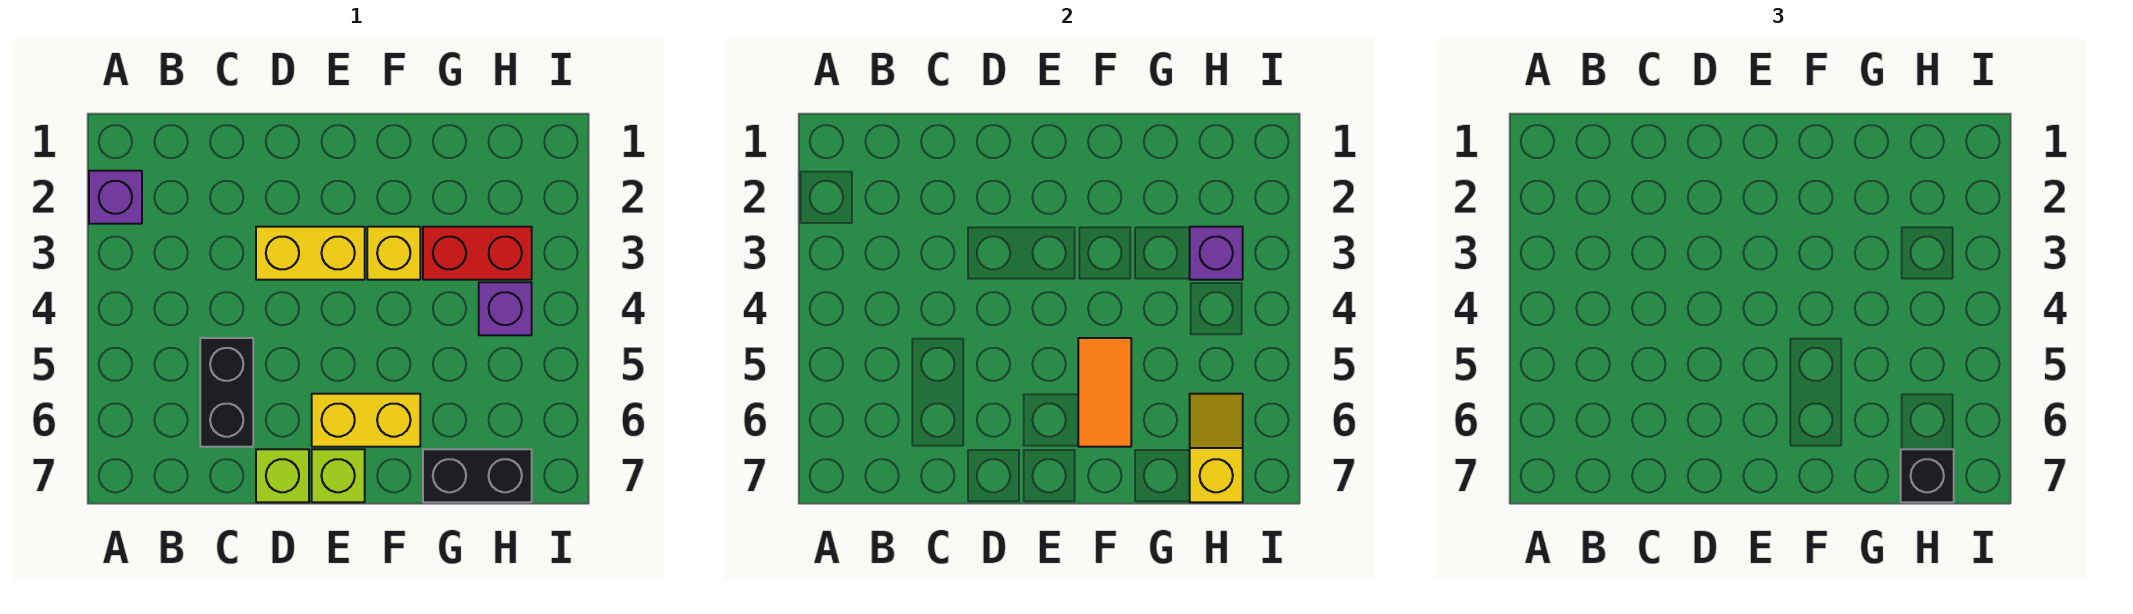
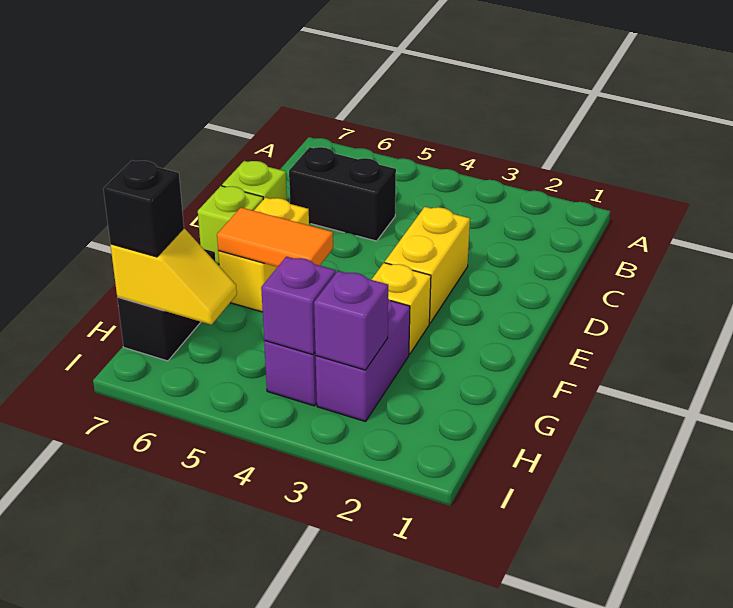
purple 1x1 brick [89,171,142,224] -> purple 1x1 brick moved to [261,257,336,355]
red 1x2 brick [423,227,532,280] -> purple 1x2 brick [316,299,410,422]

